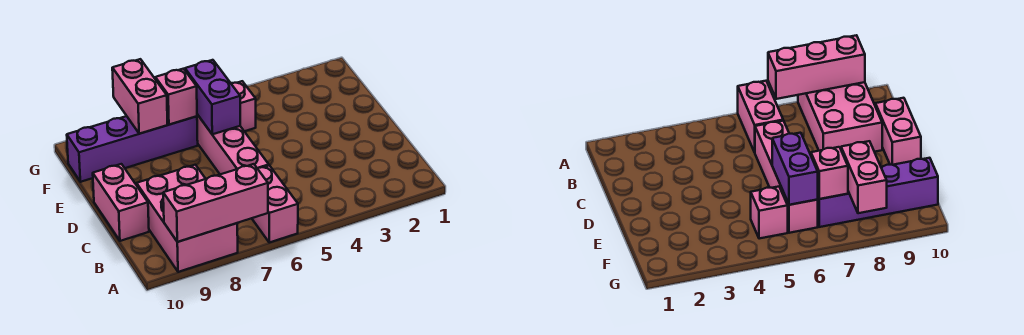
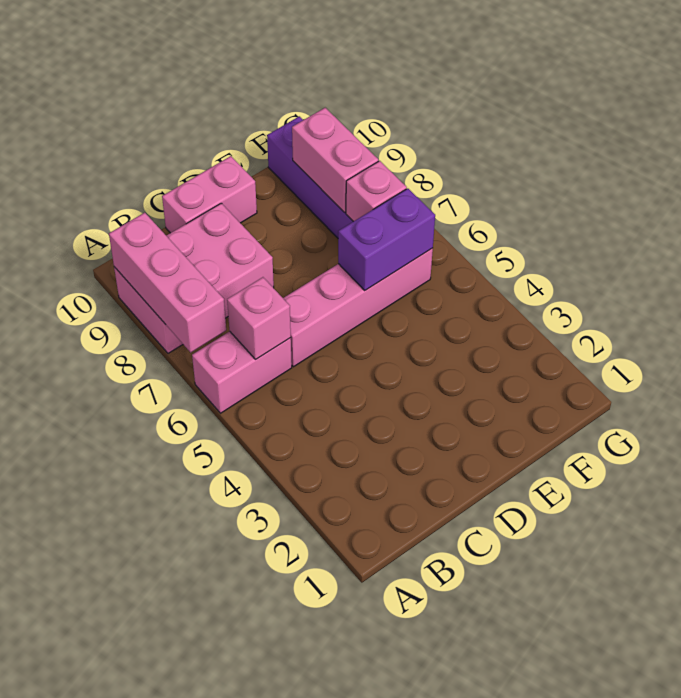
pink 1x1 brick [231,81,256,131] -> pink 1x1 brick moved to [227,277,291,359]
pink 1x2 brick [112,59,168,134] -> pink 1x2 brick turned to [292,108,378,213]

